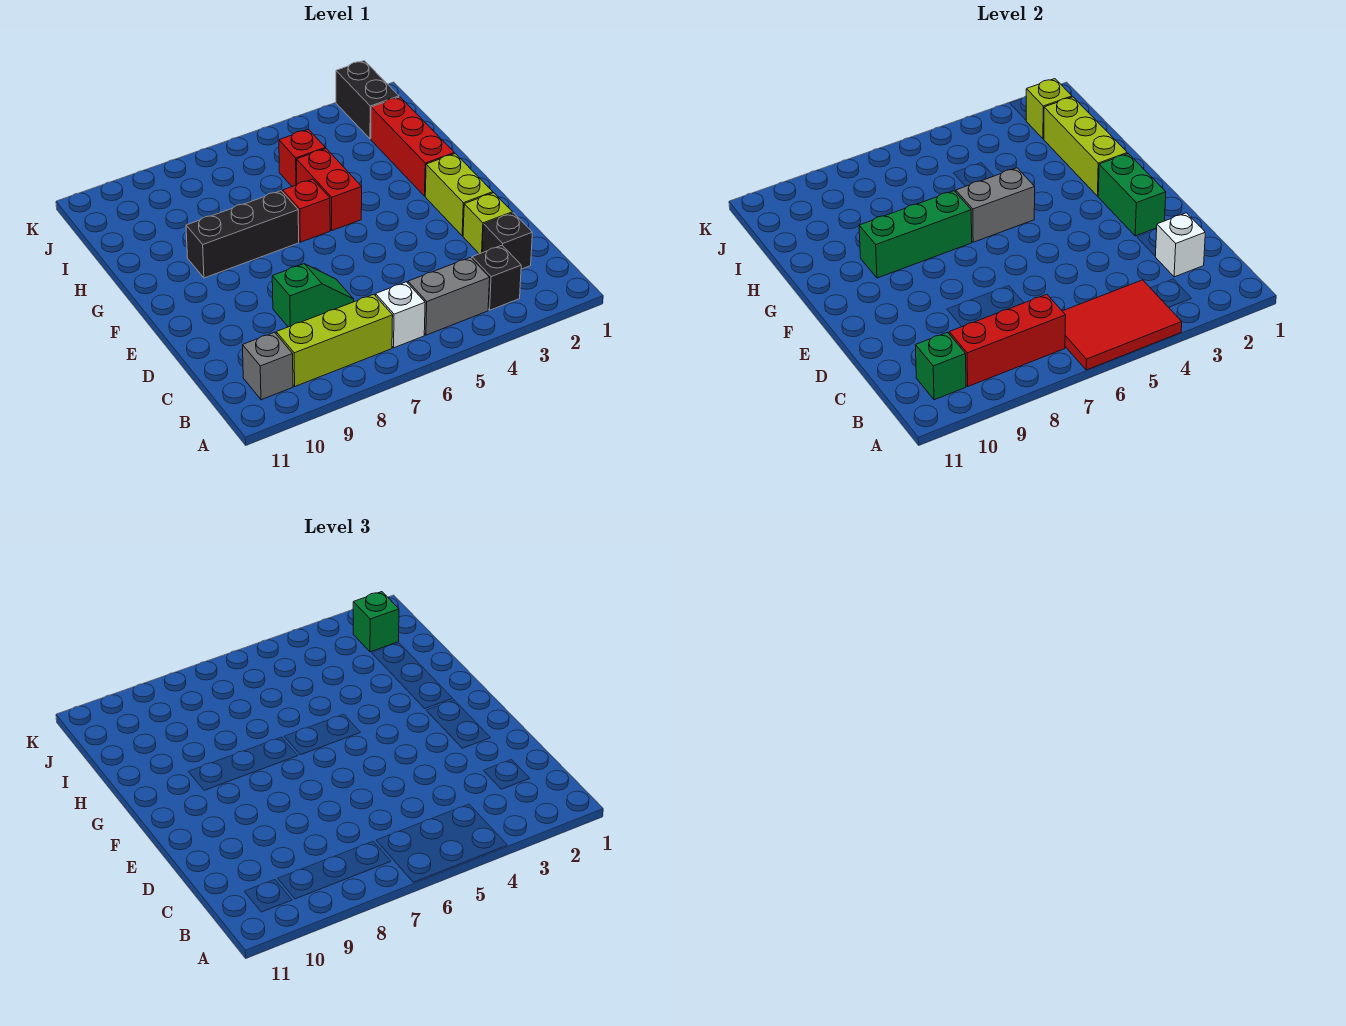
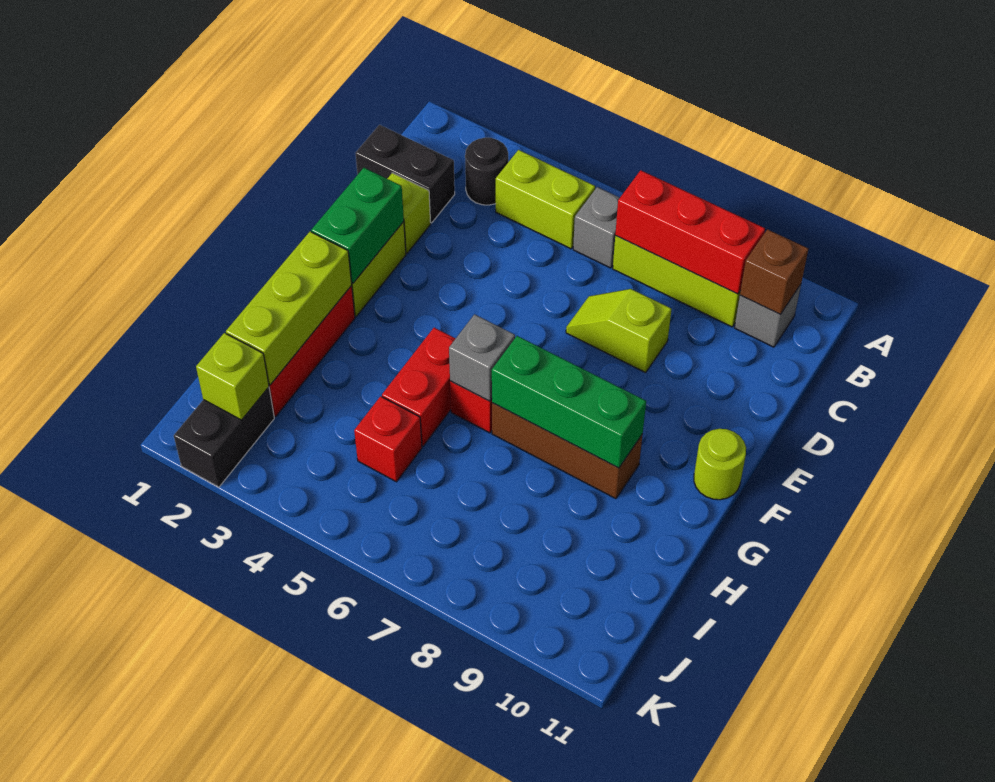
red 2x3 tile [1062,280,1182,370] -> none
black 1x1 brick [472,245,521,310] -> black 1x1 round brick [465,138,508,205]
grey 1x2 brick [408,257,490,335] -> lime 1x2 brick [496,150,595,249]
white 1x1 brick [376,282,425,348] -> grey 1x1 brick [573,187,620,268]
green 1x1 brick [916,332,966,400] -> brown 1x1 brick [740,229,808,314]
black 1x1 brick [483,213,532,269] -> black 1x2 brick [356,125,455,223]
white 1x1 brick [1155,213,1205,277] -> none
green 1x2 slope [272,264,354,327] -> lime 1x2 slope [566,289,672,373]
none -> lime 1x1 round brick [694,429,746,500]
grey 1x2 brick [956,168,1035,242] -> grey 1x1 brick [449,314,515,401]
black 1x3 brick [186,191,299,278] -> brown 1x3 brick [492,403,643,499]
green 1x1 brick [353,592,399,652] -> none

